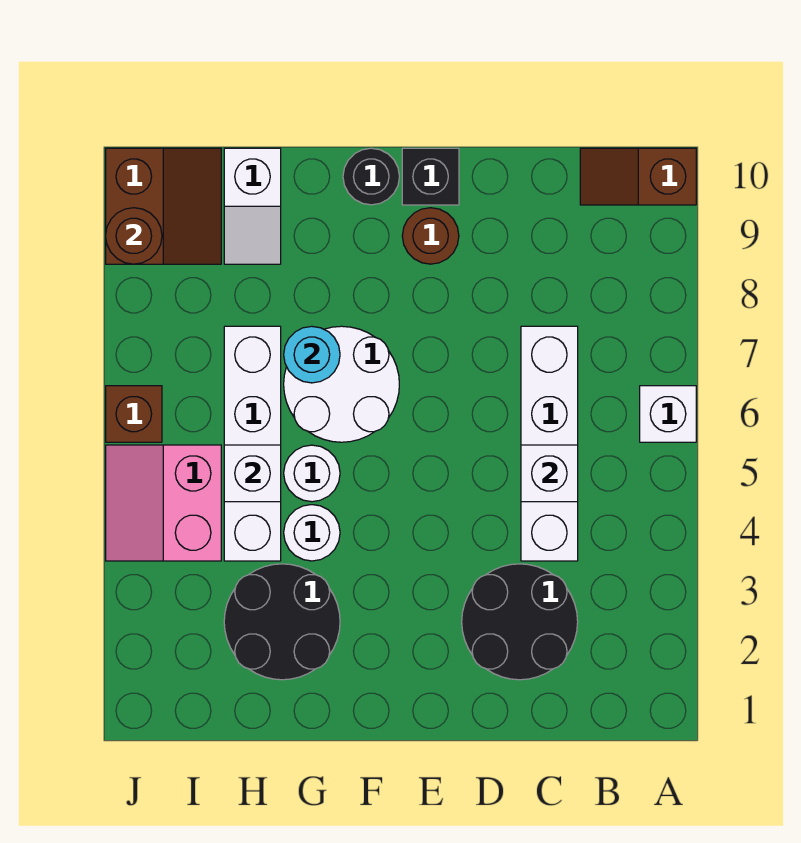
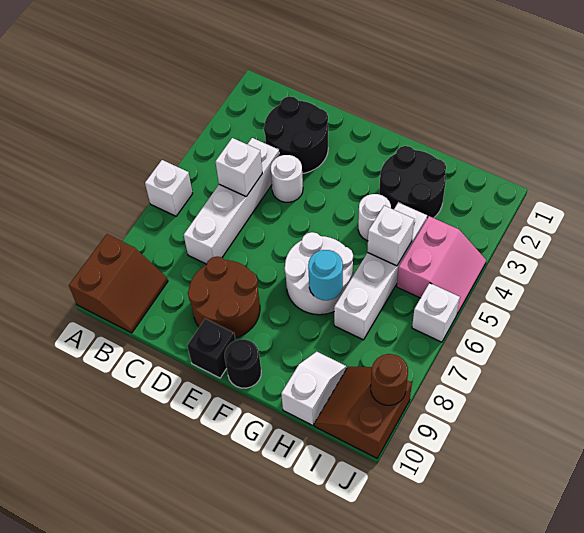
brown 1x2 slope [580,148,696,205] -> brown 2x2 slope [69,234,168,333]
brown 1x1 round brick [402,208,459,264] -> brown 2x2 round brick [188,257,260,338]
white 1x1 round brick [284,445,340,502] -> white 1x1 round brick moved to [271,155,303,202]
brown 1x1 brick [106,386,162,442] -> white 1x1 brick [412,283,460,342]

